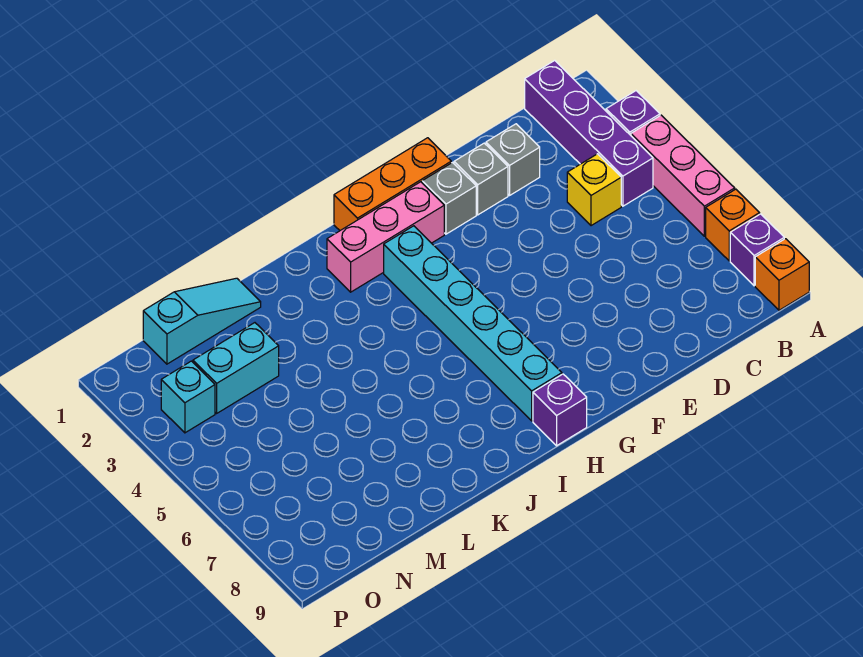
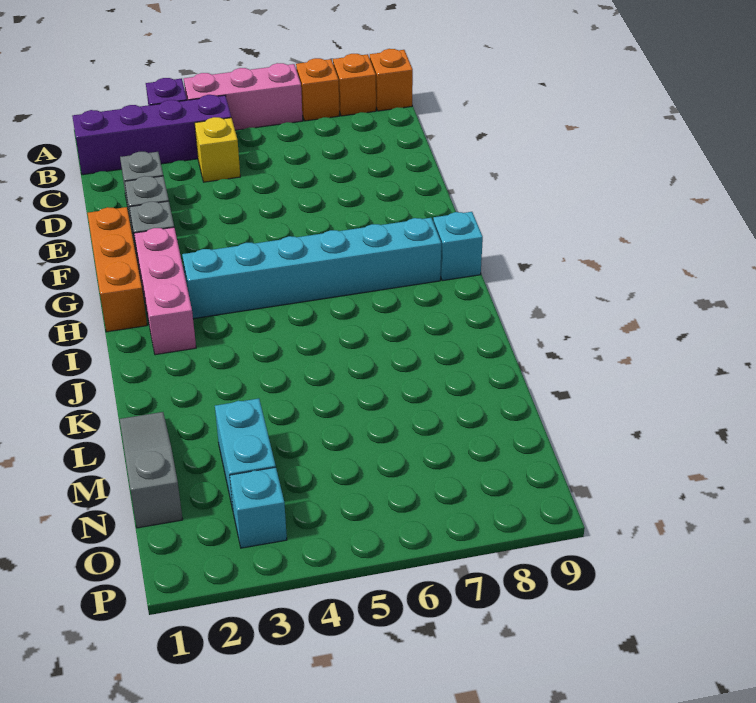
purple 1x1 brick [730,214,784,286] -> orange 1x1 brick [333,54,376,116]
purple 1x1 brick [533,374,587,446] -> cyan 1x1 brick [433,212,483,281]
cyan 1x3 slope [143,278,261,364] -> grey 1x3 slope [120,412,183,528]

